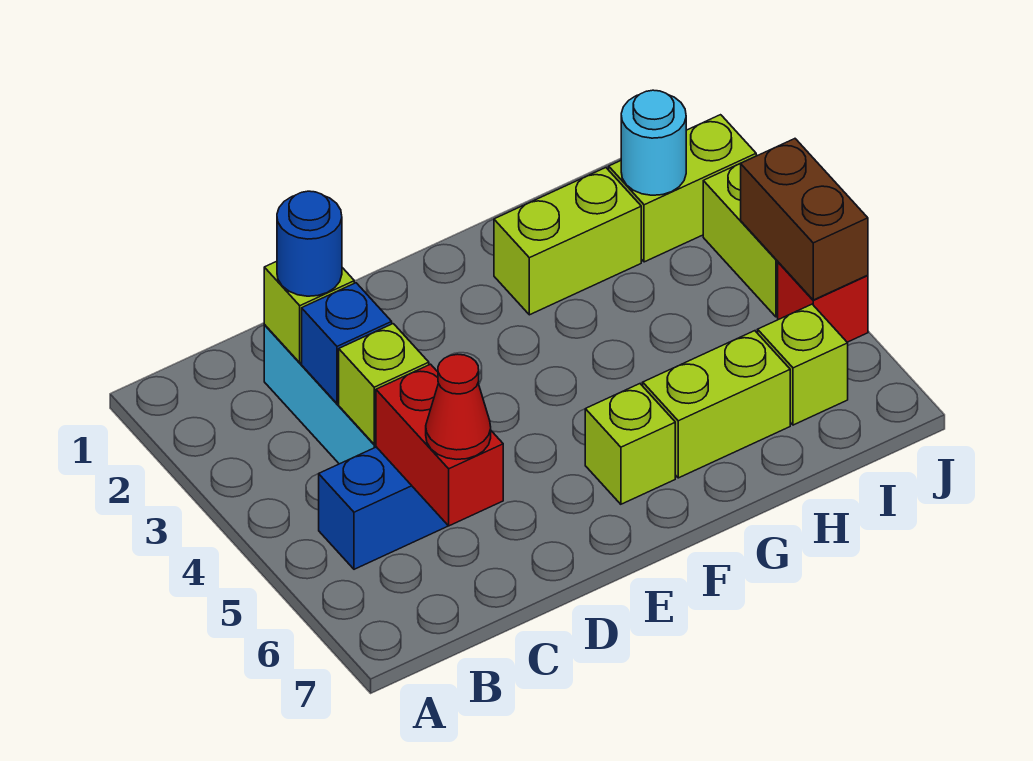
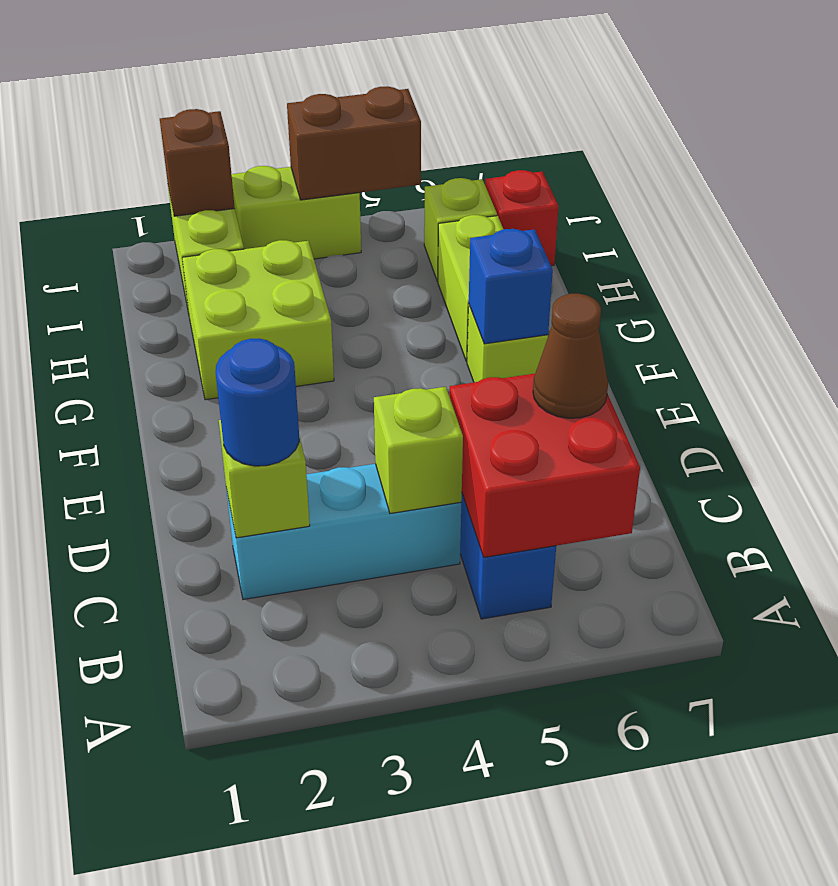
blue 1x1 brick [302,283,392,404] -> blue 1x1 brick moved to [469,229,553,344]
red 1x2 brick [376,364,503,526] -> red 2x2 brick [449,374,640,557]
red 1x1 cone [426,354,491,459] -> brown 1x1 cone [533,294,608,418]
lime 1x2 brick [494,168,641,315] -> lime 2x2 brick [182,240,334,400]
cyan 1x1 round brick [621,90,686,195] -> none
none -> brown 1x1 brick [160,109,235,216]
red 1x1 brick [778,262,868,342] -> red 1x1 brick moved to [485,170,559,266]

